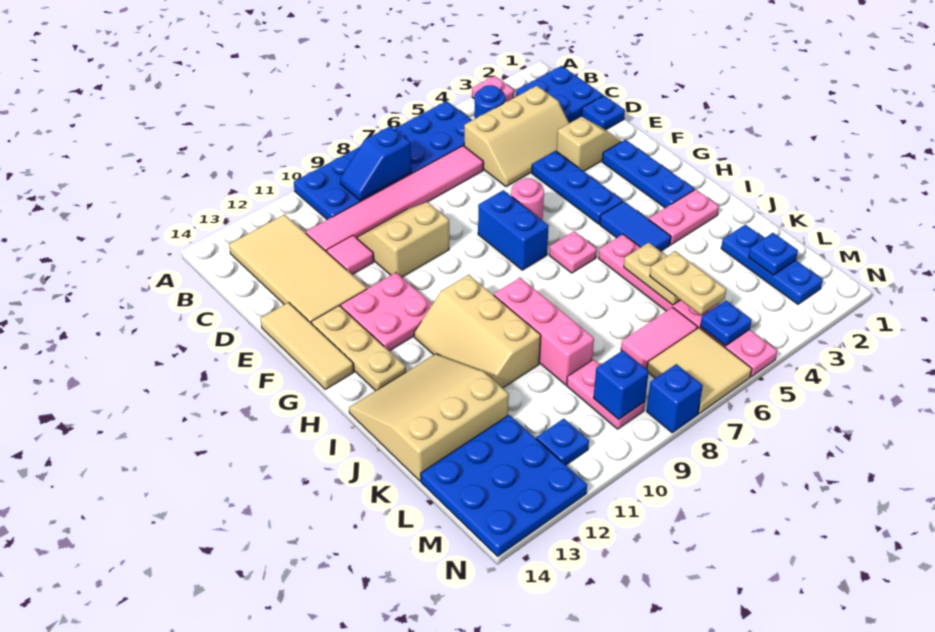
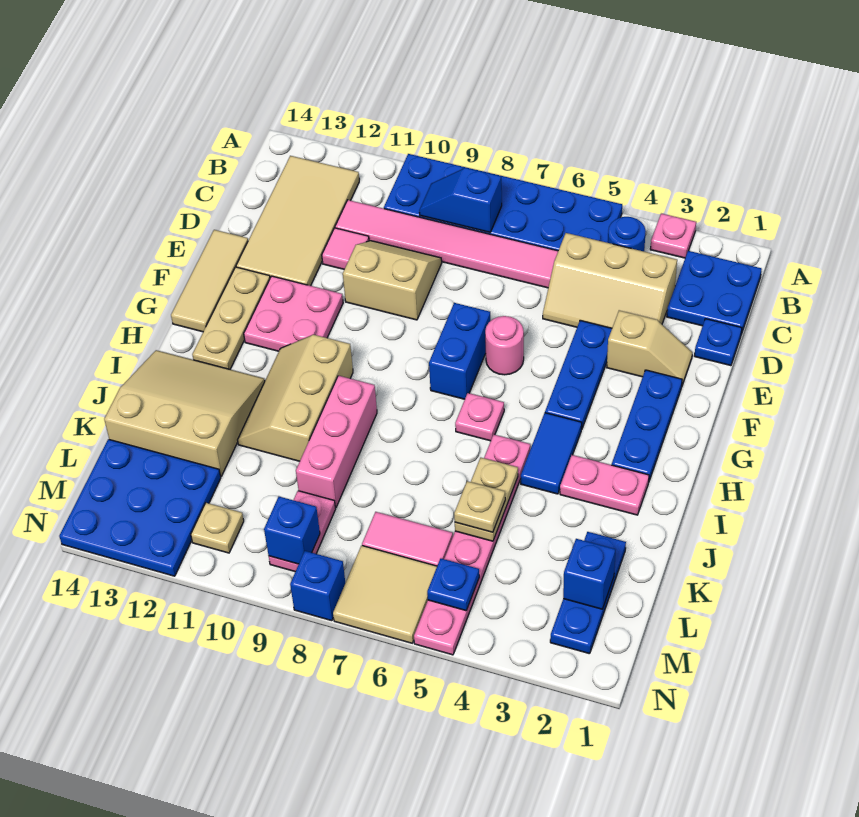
tan 1x2 plate [650,251,726,315] -> tan 1x1 plate [454,481,505,532]
blue 1x1 plate [749,233,798,275] -> blue 1x1 brick [563,539,615,609]
blue 1x1 plate [536,419,589,465] -> tan 1x1 plate [191,503,244,553]

